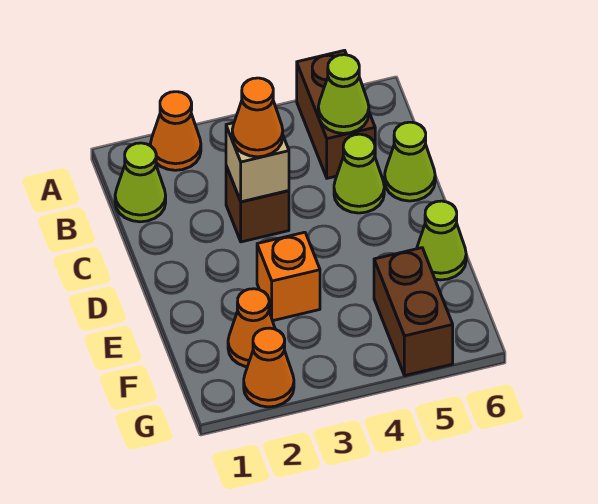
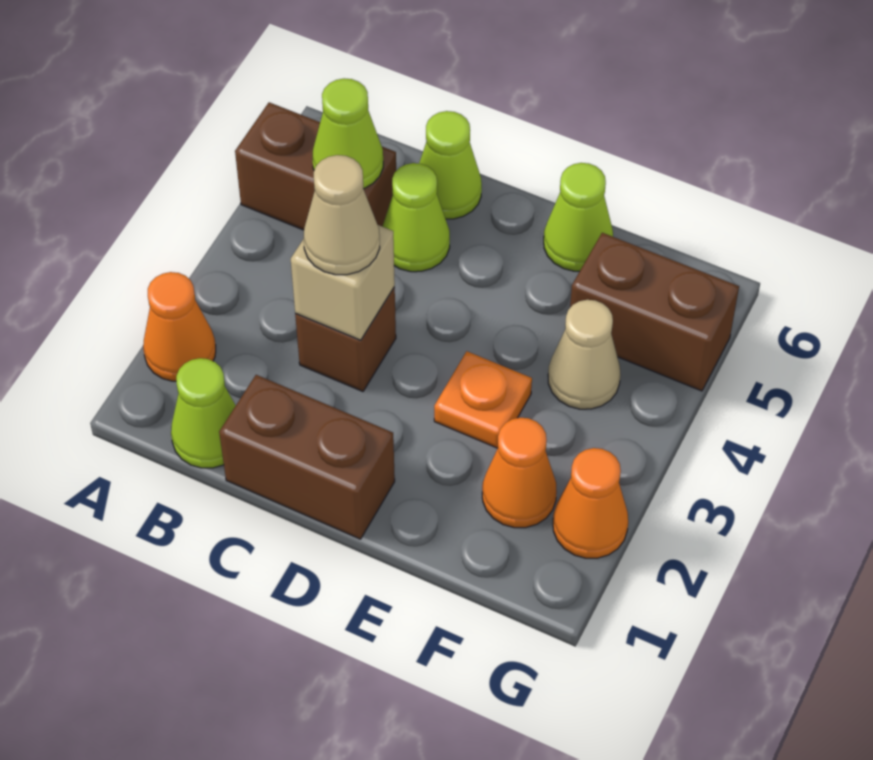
none -> brown 1x2 brick [219,375,395,539]
orange 1x1 cone [232,78,283,157] -> tan 1x1 cone [304,155,380,275]
orange 1x1 brick [257,232,320,321] -> orange 1x1 plate [434,351,532,448]
none -> tan 1x1 cone [548,300,621,409]

